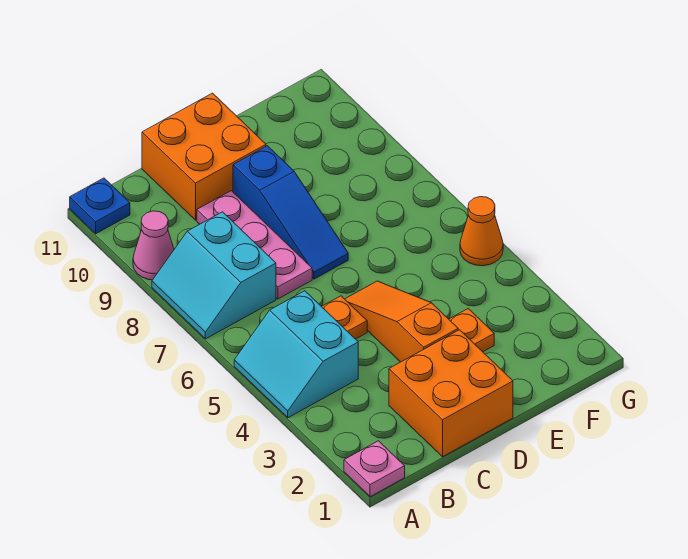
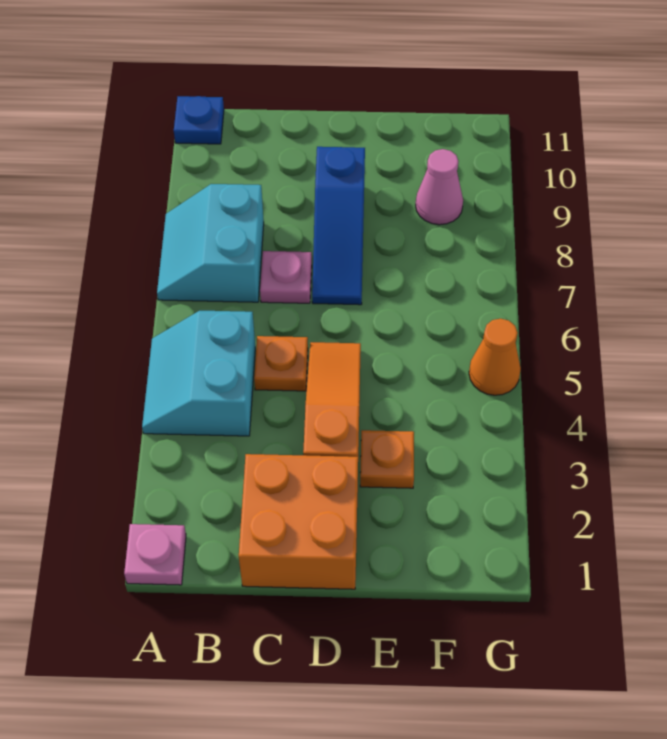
pink 1x1 cone [133,211,174,280] -> pink 1x1 cone moved to [416,149,463,225]
pink 1x3 plate [197,191,312,299] -> pink 1x1 plate [260,251,312,303]
orange 2x2 brick [142,93,266,220] -> none

